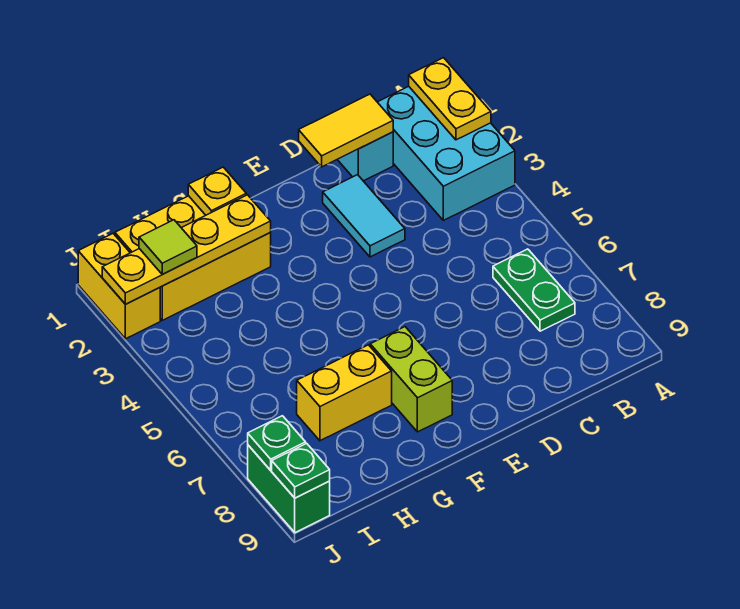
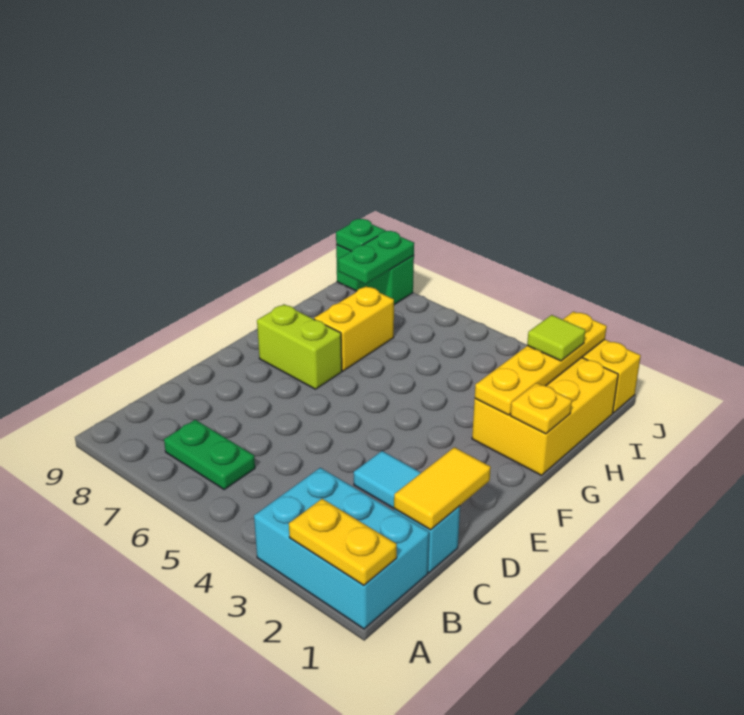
green 1x1 plate [248,416,306,470] -> green 1x2 plate [338,231,414,284]

